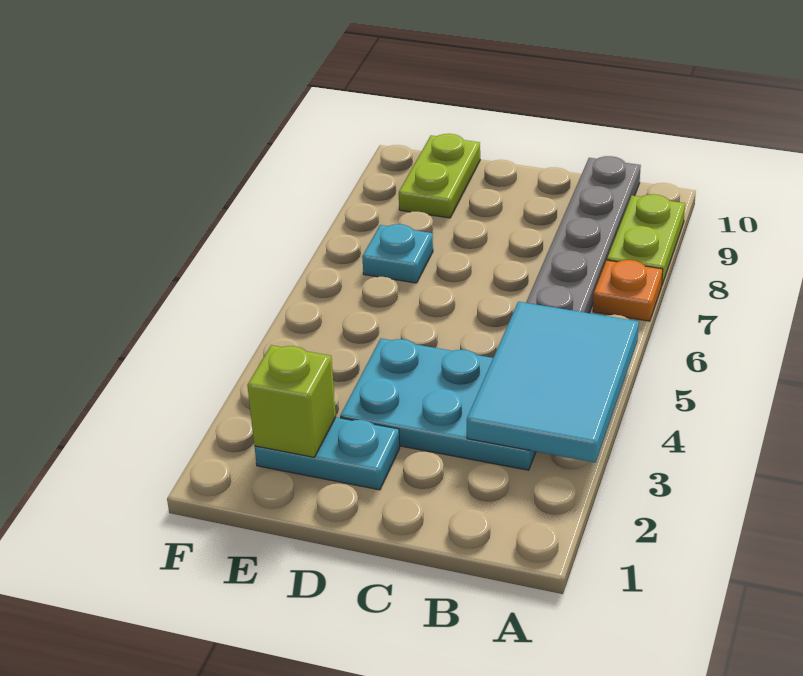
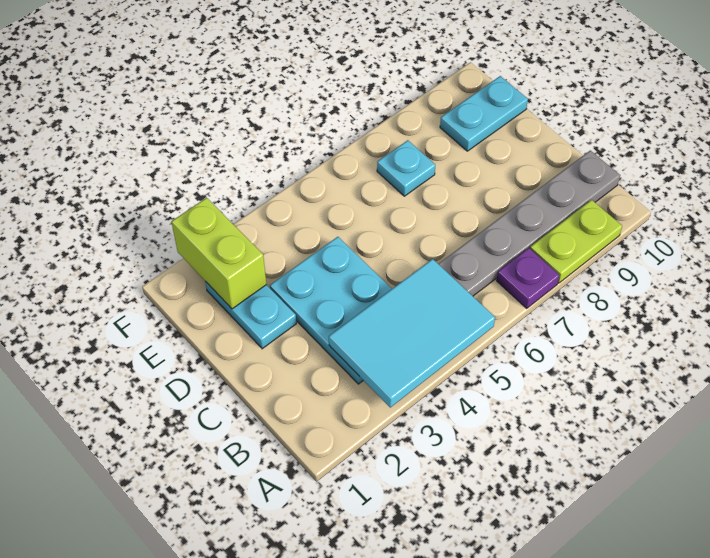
orange 1x1 plate [593,260,663,321] -> purple 1x1 plate [496,248,559,308]
lime 1x1 brick [247,345,336,457] -> lime 1x2 brick [171,198,266,309]
lime 1x2 plate [399,134,480,218] -> cyan 1x2 plate [440,76,528,151]

